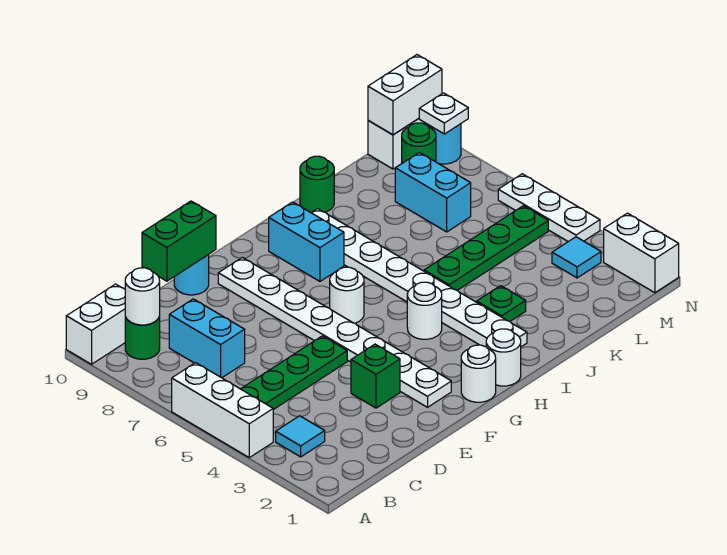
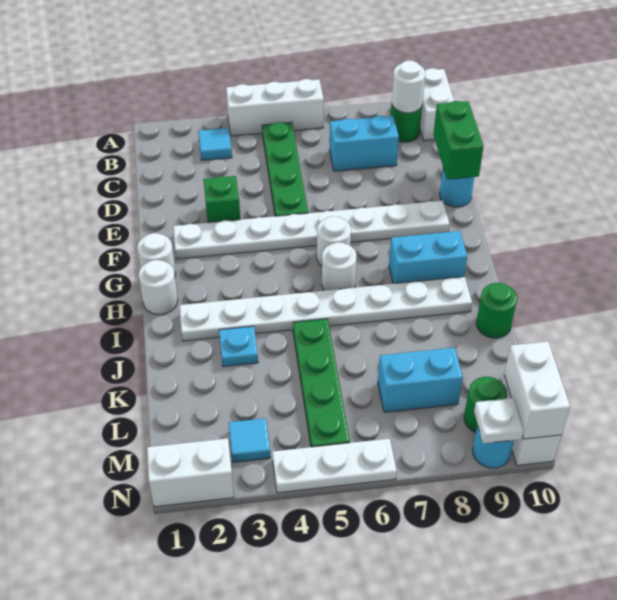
white 1x1 round brick [407,282,442,339] -> white 1x1 round brick moved to [322,242,356,291]
green 1x1 plate [477,286,526,321] -> cyan 1x1 plate [219,326,258,367]

